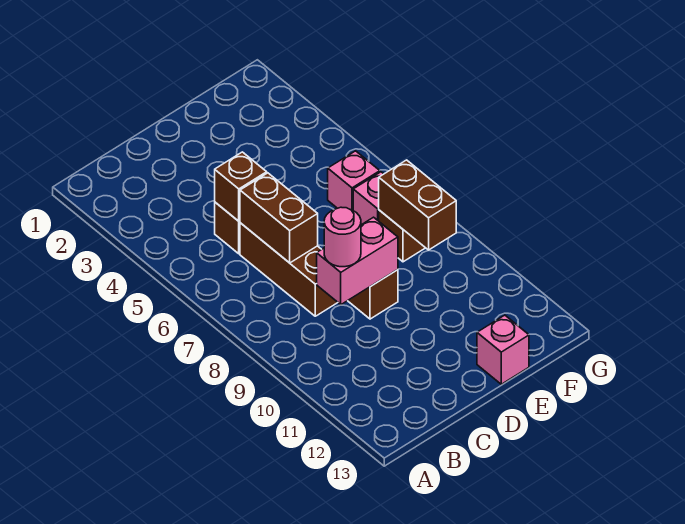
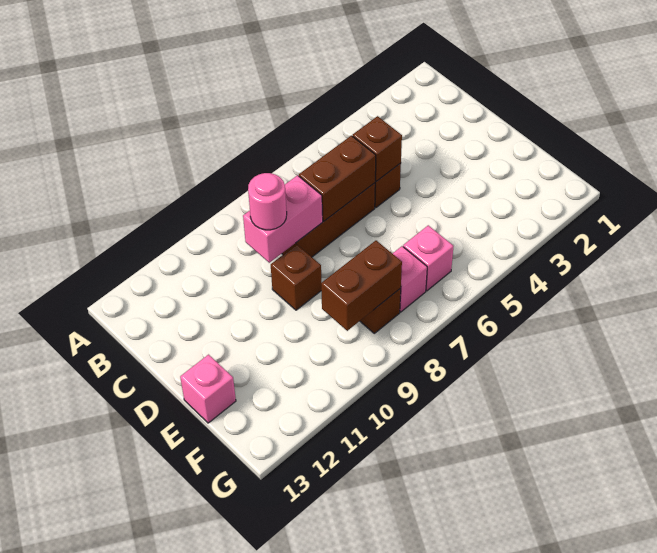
pink 1x2 brick [317,217,398,305] -> pink 1x2 brick turned to [243,175,323,263]

